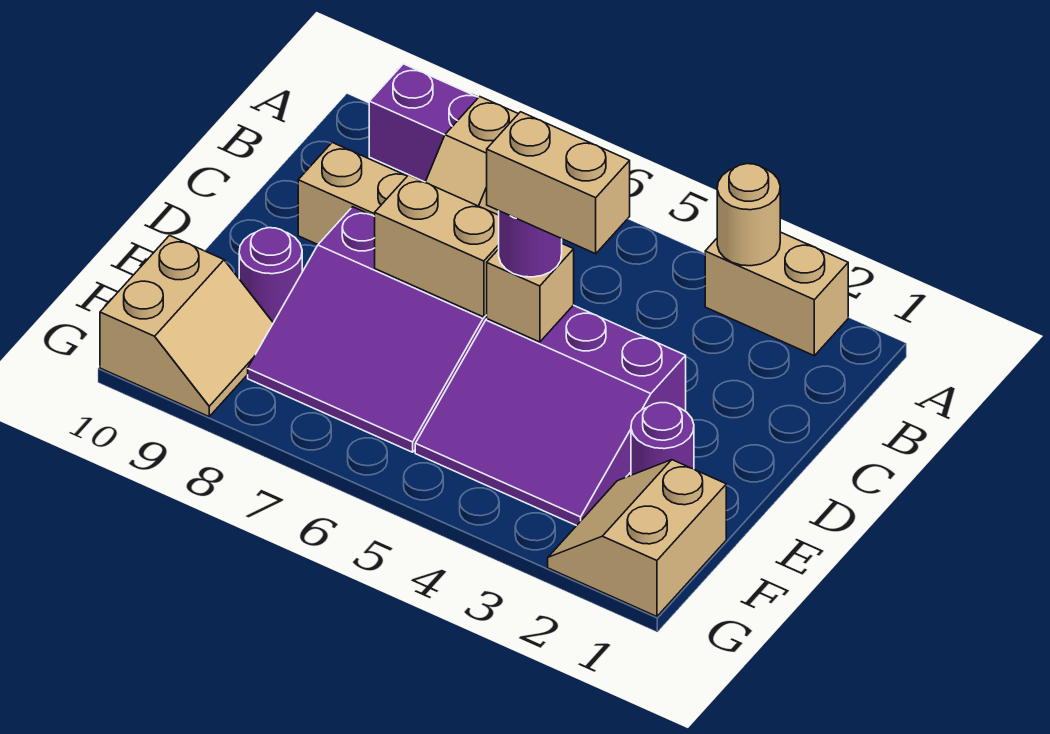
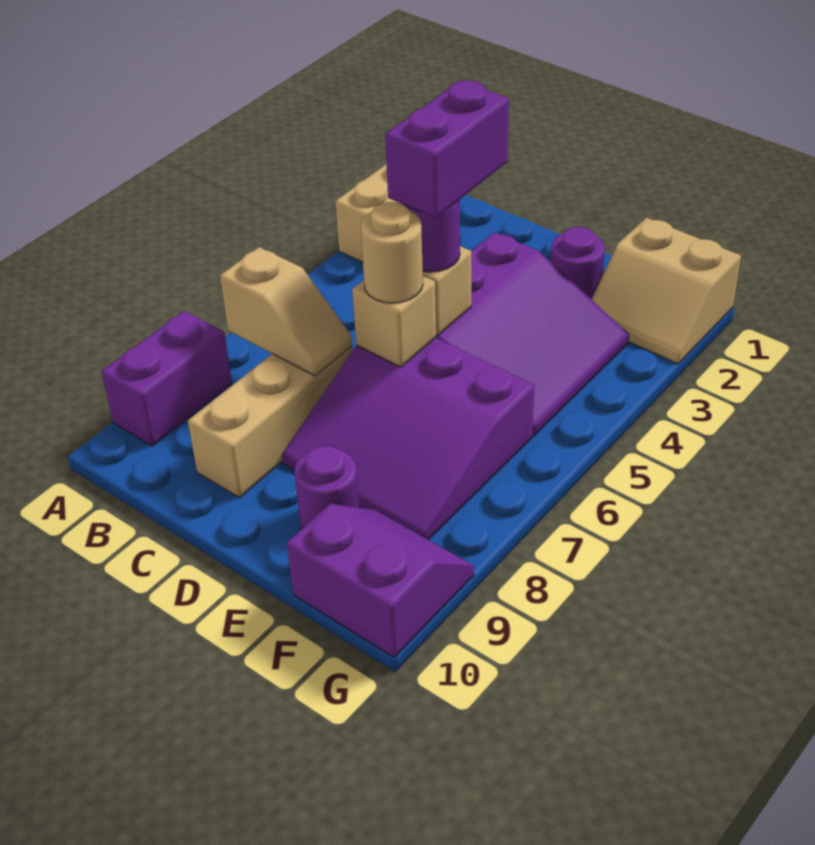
tan 1x1 round brick [717,164,780,266] -> tan 1x1 round brick moved to [361,202,423,303]
tan 1x2 brick [487,112,630,254] -> purple 1x2 brick [385,80,509,218]
purple 3x3 slope [248,207,487,452] -> purple 3x3 slope turned to [282,338,534,540]
tan 1x2 brick [375,175,499,317] -> tan 1x1 brick [352,276,436,367]
tan 2x2 slope [100,235,273,417] -> purple 2x2 slope [287,504,474,657]

